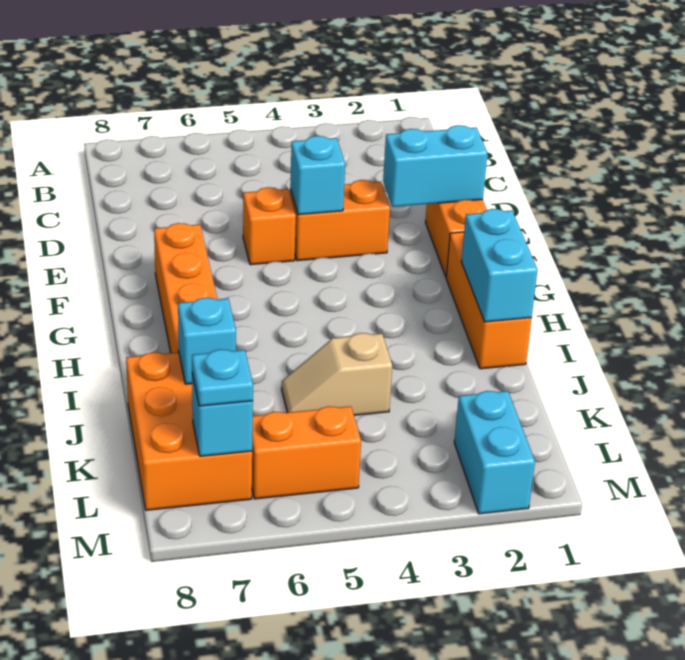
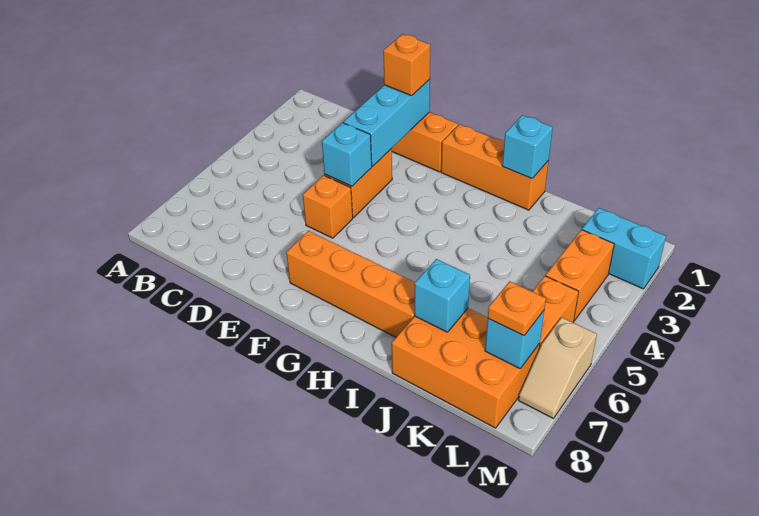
cyan 1x2 brick [383,125,487,207] -> cyan 1x3 brick [343,79,430,166]
none -> orange 1x1 brick [383,34,430,96]
cyan 1x2 brick [461,209,537,322] -> cyan 1x1 brick [502,115,553,179]
tan 1x2 slope [282,333,392,415] -> tan 1x2 slope moved to [519,317,597,419]
none -> orange 1x2 brick [546,230,614,321]
cyan 1x1 plate [192,349,253,406] -> orange 1x1 plate [488,281,546,335]

